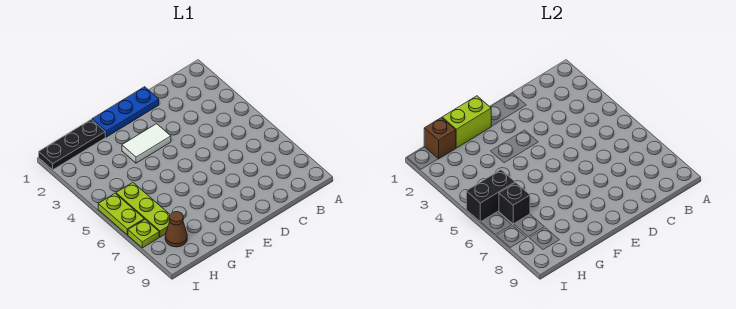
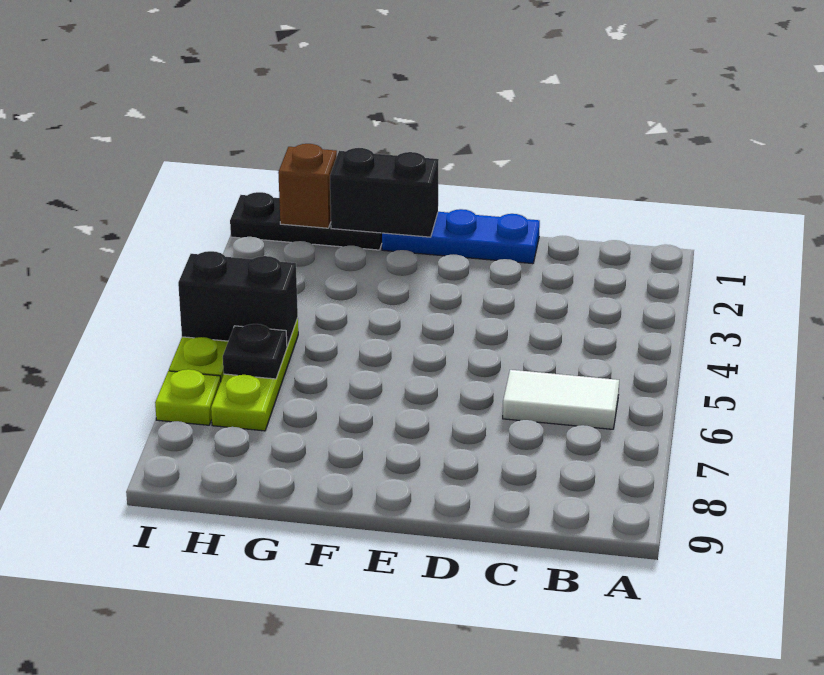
white 1x2 tile [122,124,171,163] -> white 1x2 tile moved to [503,370,619,429]
lime 1x2 brick [442,96,491,148] -> black 1x2 brick [330,148,439,237]
black 1x1 brick [499,183,530,224] -> black 1x1 plate [223,324,287,379]
brown 1x1 cone [165,212,187,247] -> none

